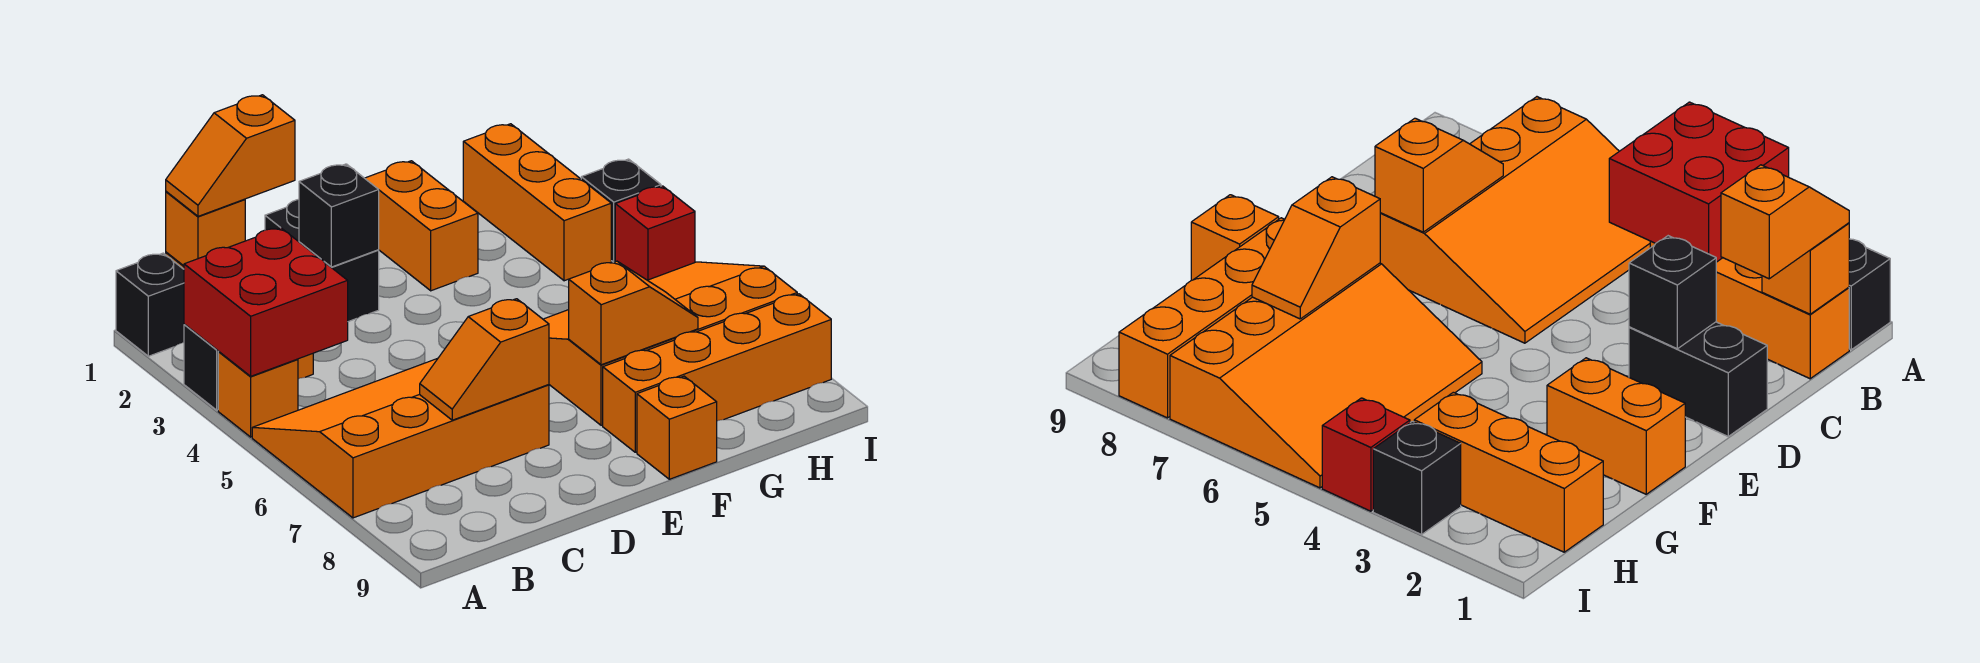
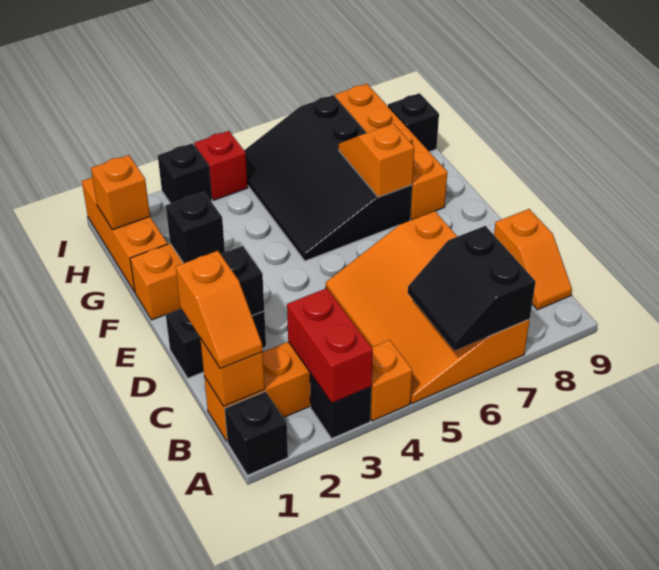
red 2x2 brick [184,228,348,376] -> red 1x2 brick [287,288,373,403]
none -> black 2x2 slope [408,226,536,351]
orange 1x2 slope [420,299,549,420] -> orange 1x2 slope moved to [494,209,572,310]
none -> black 1x1 brick [166,192,225,263]
orange 3x4 slope [543,262,797,425] -> black 3x4 slope [244,95,412,261]
orange 1x1 brick [637,376,717,479] -> orange 1x1 brick moved to [91,155,150,230]
orange 1x3 brick [463,124,611,281] -> orange 1x3 brick turned to [82,178,167,292]
none -> black 1x1 brick [388,93,439,152]

